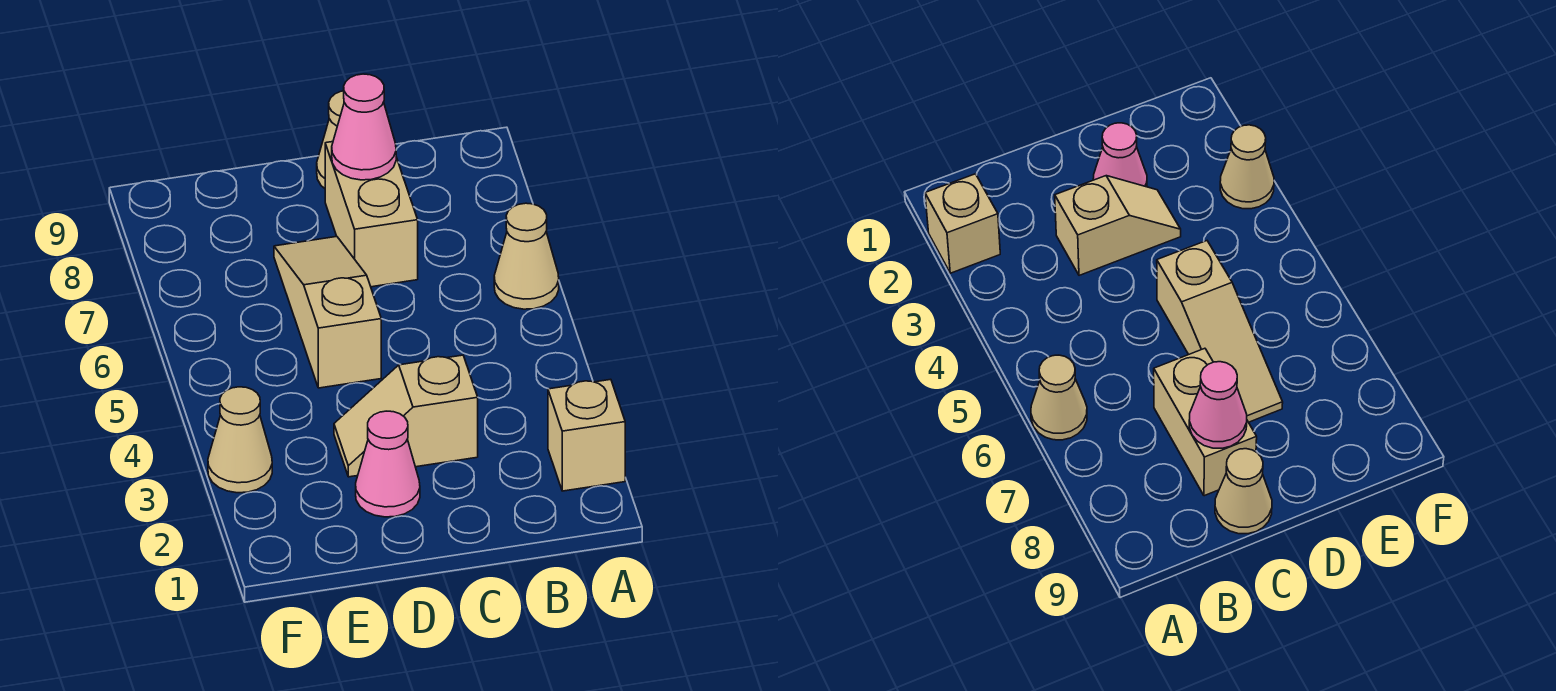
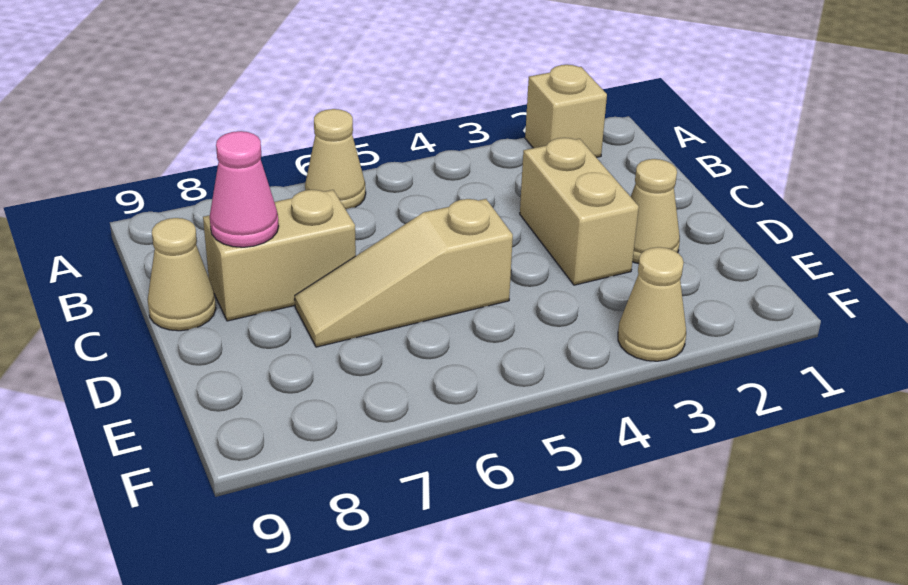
tan 1x2 slope [334,355,478,477] -> tan 1x2 brick [520,138,639,285]
pink 1x1 cone [356,411,420,517] -> tan 1x1 cone [631,159,680,264]

